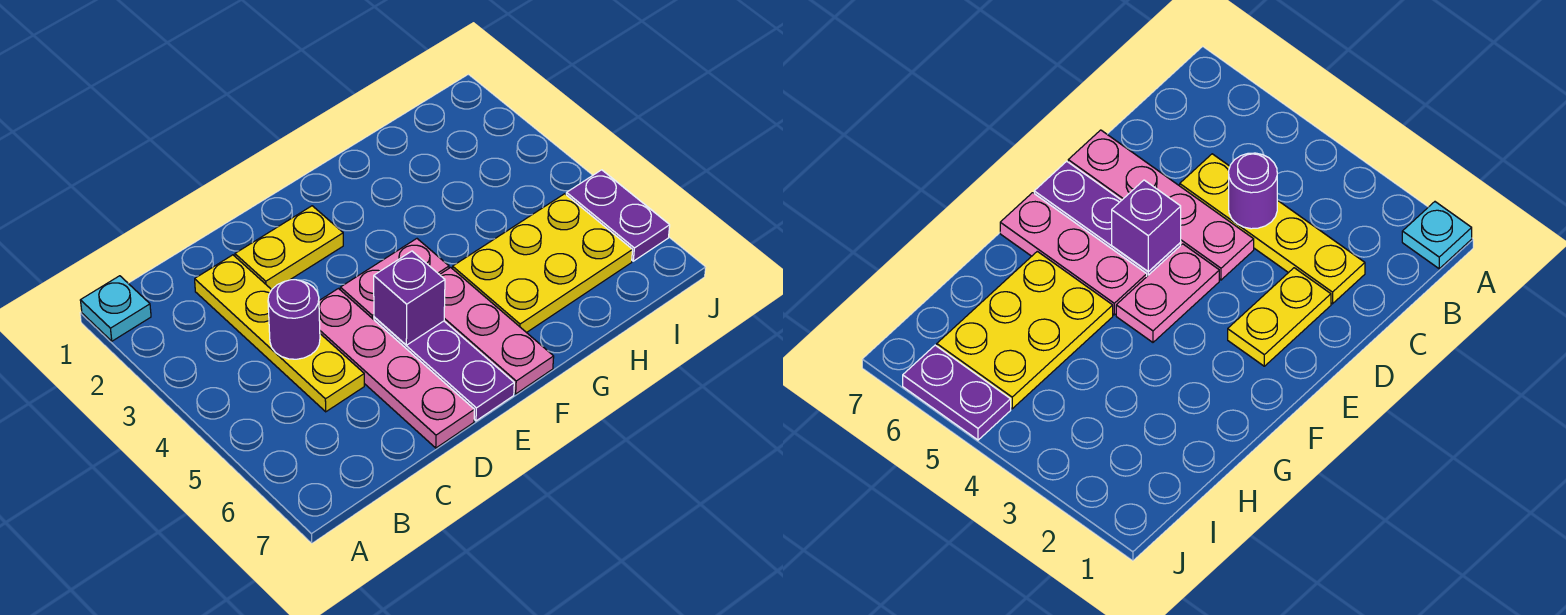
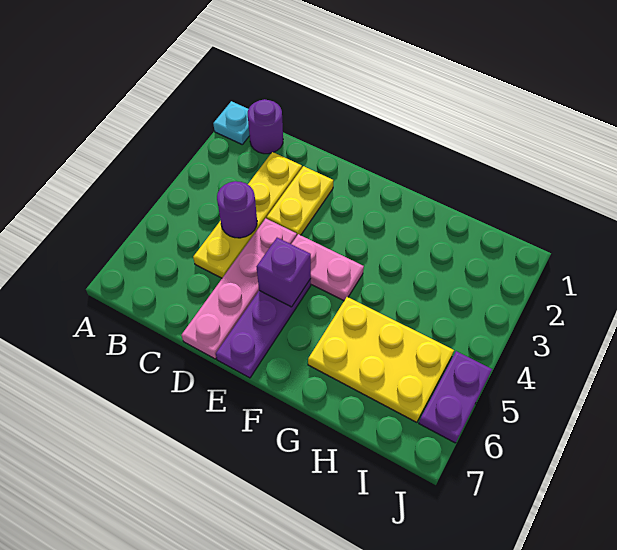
none -> purple 1x1 round brick [248,99,283,154]
yellow 1x2 plate [235,206,343,290] -> yellow 1x2 plate turned to [267,166,333,235]
pink 1x3 plate [440,267,554,394] -> none

